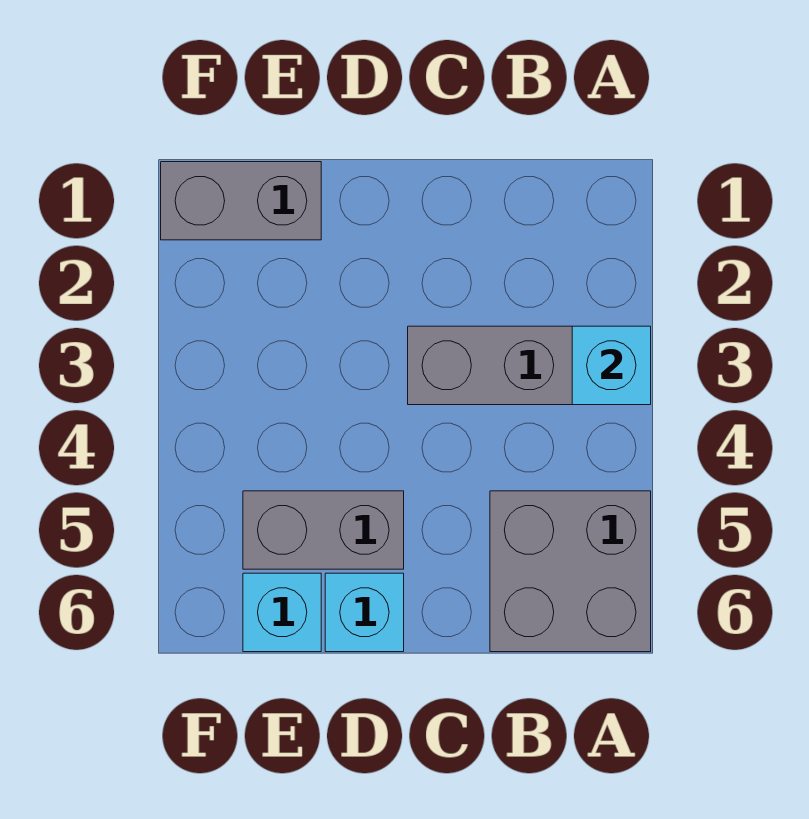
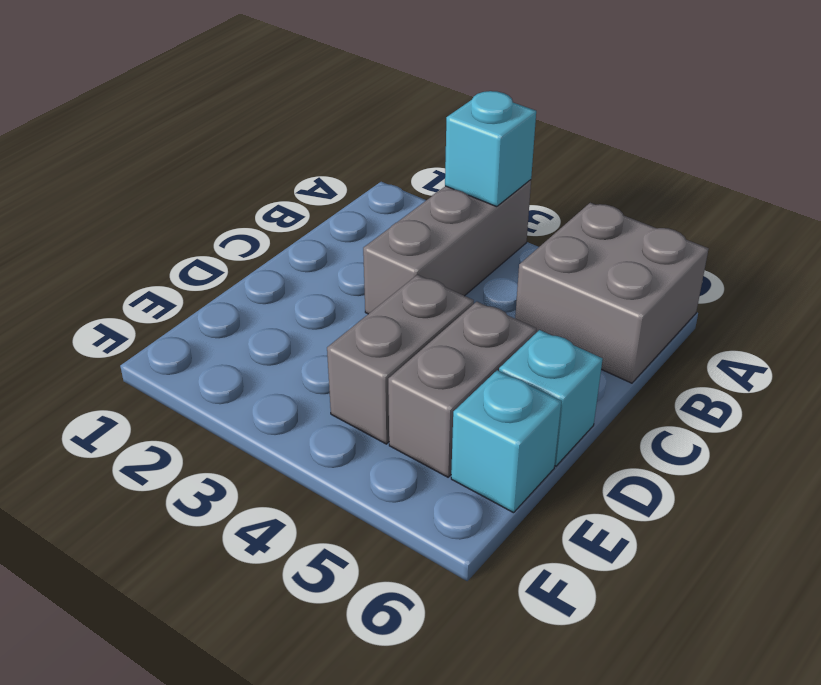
grey 1x2 brick [161,162,321,240] -> grey 1x2 brick moved to [327,275,474,444]

